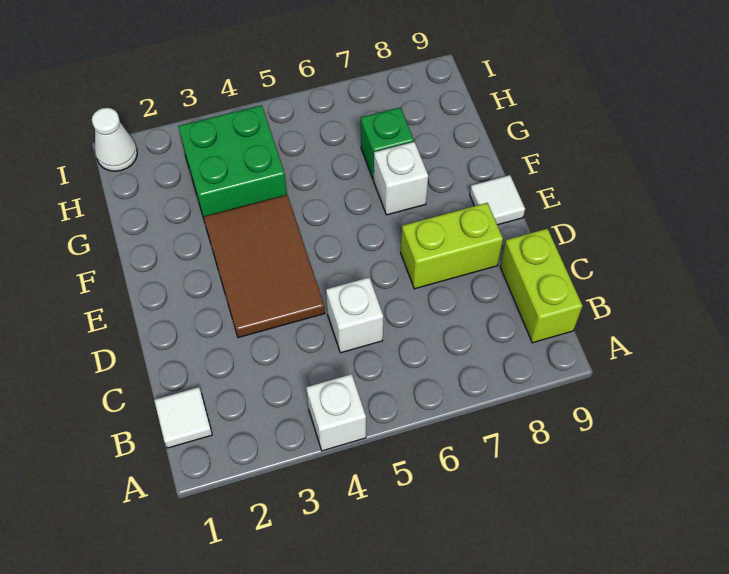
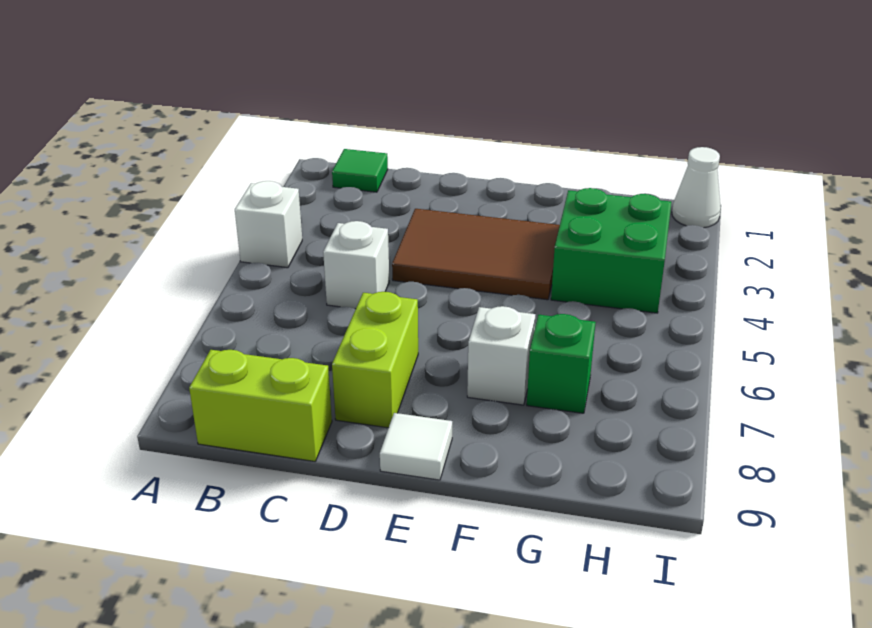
white 1x1 tile [154,387,212,448] -> green 1x1 tile [332,149,388,192]

